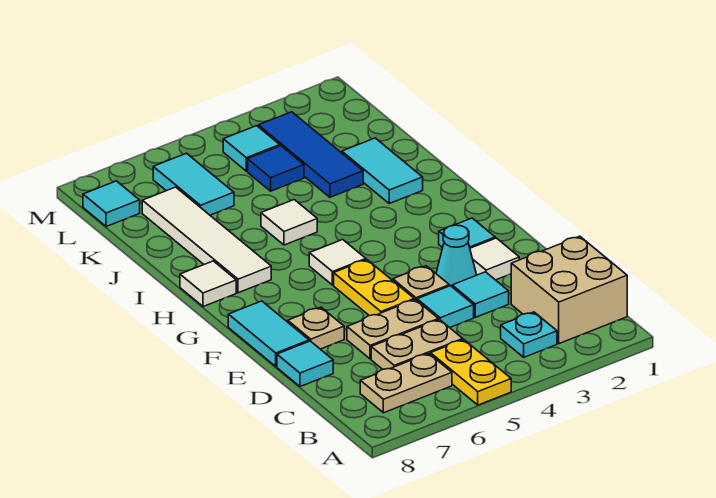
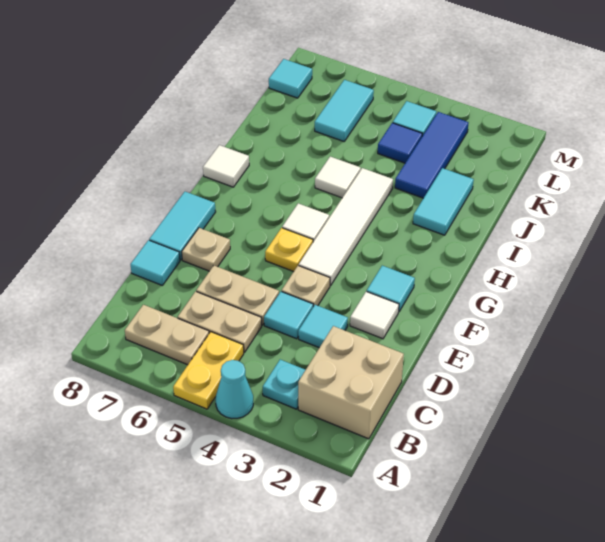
cyan 1x1 cone [436,225,476,286] -> cyan 1x1 cone moved to [216,360,253,419]
yellow 1x2 plate [334,260,414,316] -> yellow 1x1 plate [265,228,313,272]
white 1x4 tile [142,187,271,293] -> white 1x4 tile moved to [299,168,393,286]

